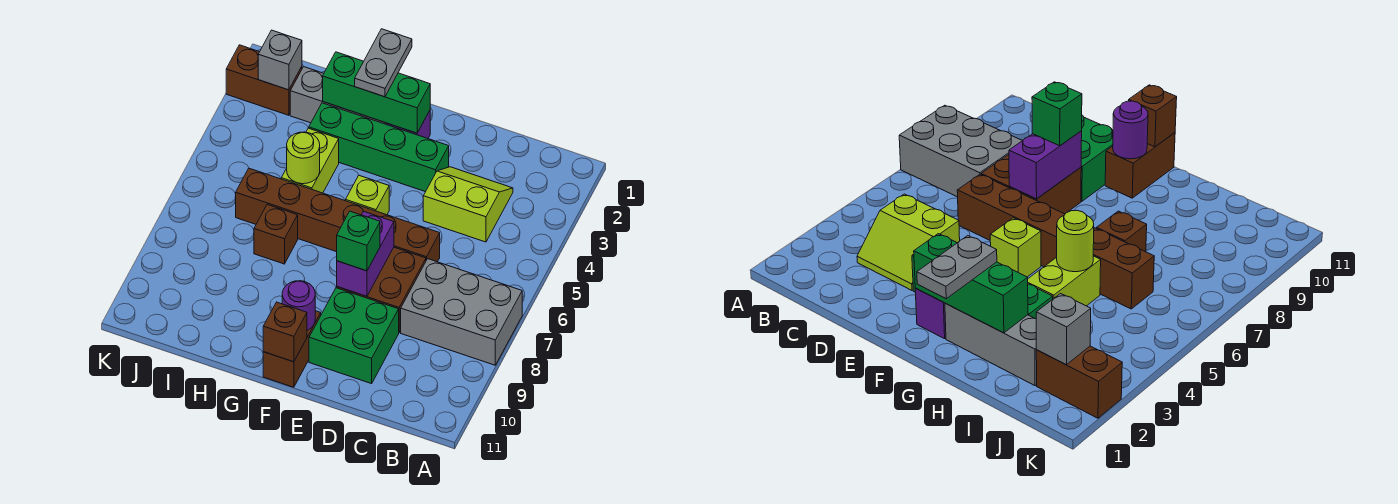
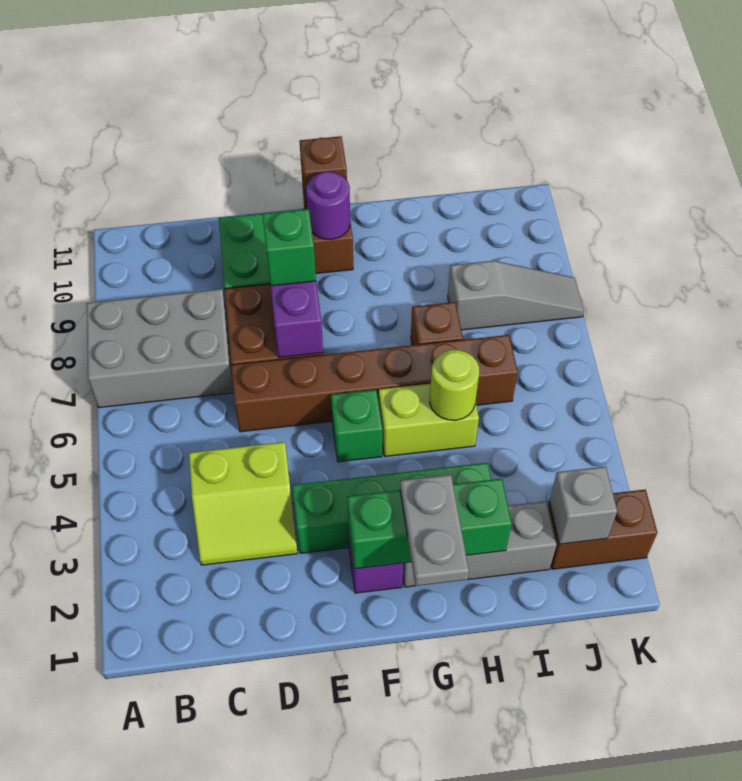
lime 1x1 brick [346,175,389,215] -> green 1x1 brick [331,390,383,462]
lime 1x2 brick [281,128,339,193] -> lime 1x2 brick turned to [379,384,479,456]
none -> grey 1x3 slope [448,261,584,330]

